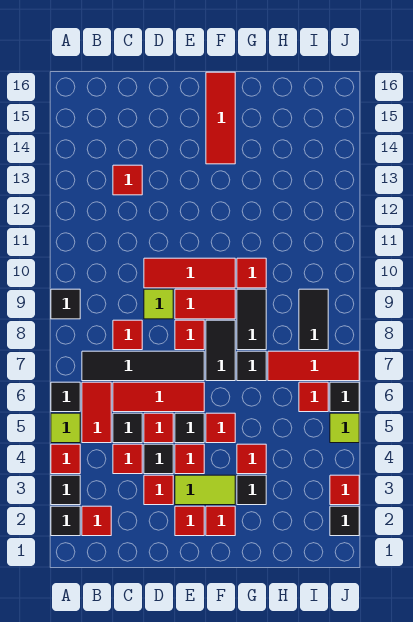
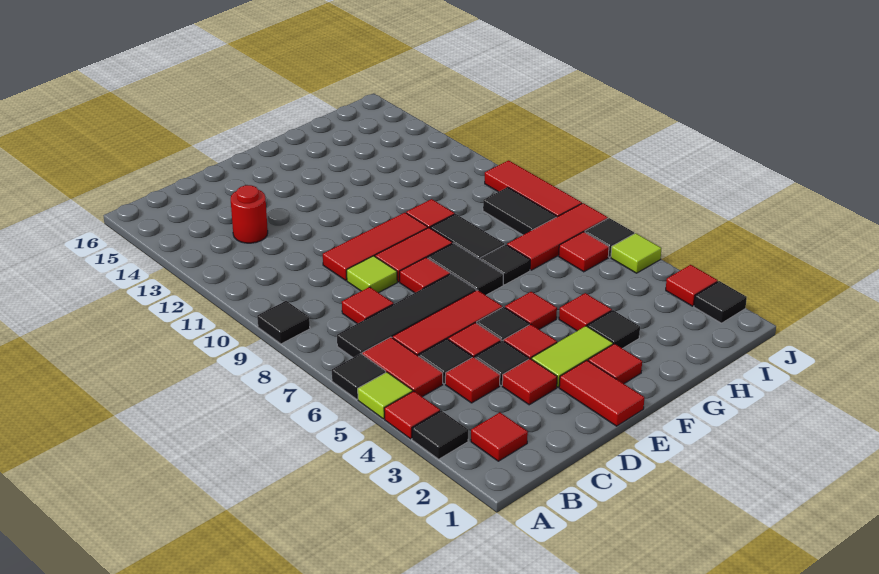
black 1x1 tile [51,506,80,536] -> none
red 1x1 tile [113,165,142,195] -> red 1x1 round brick [231,185,268,243]
red 1x1 tile [175,506,204,536] -> red 1x2 tile [559,360,644,426]
red 1x3 tile [206,72,235,164] -> red 1x3 tile moved to [485,160,582,217]

